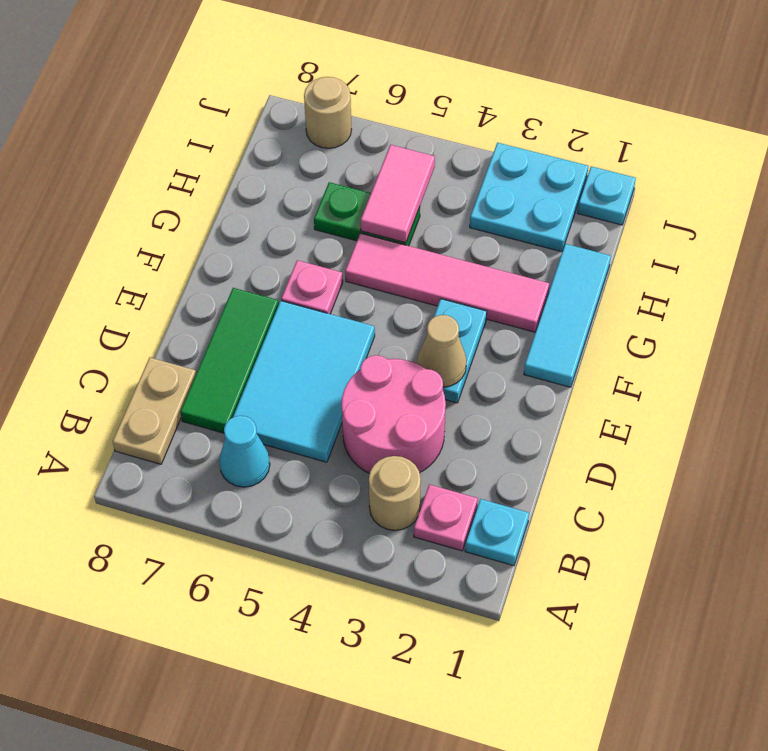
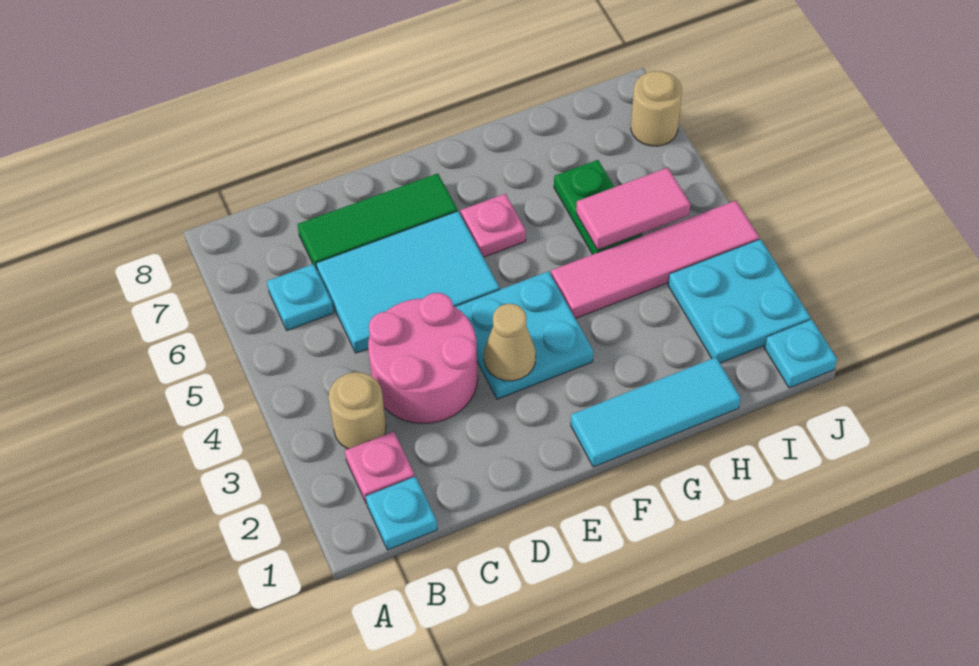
cyan 1x1 cone [219,416,270,487] -> cyan 1x1 plate [267,264,334,330]
tan 1x2 plate [113,358,196,464] -> none
cyan 1x2 plate [434,299,487,403] -> cyan 2x2 plate [455,271,593,399]
pink 1x4 tile [345,233,549,332] -> pink 1x4 tile turned to [551,201,759,319]

